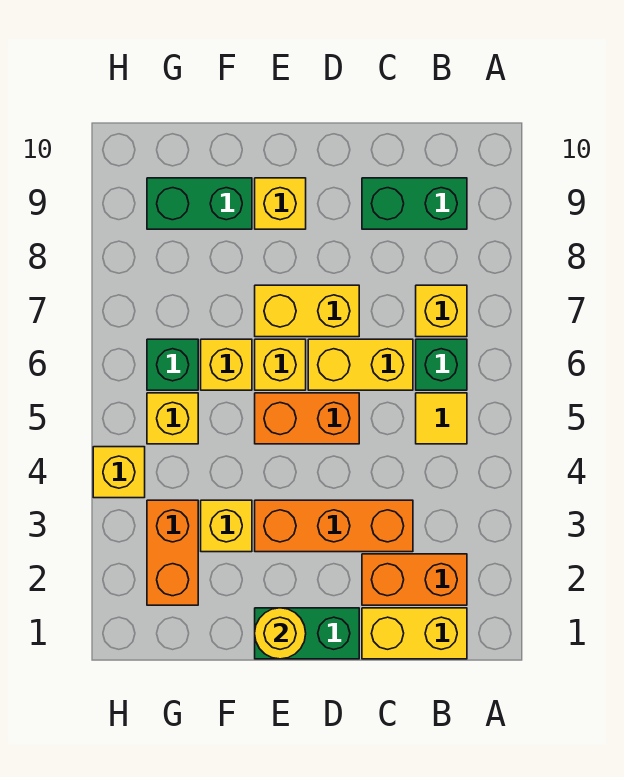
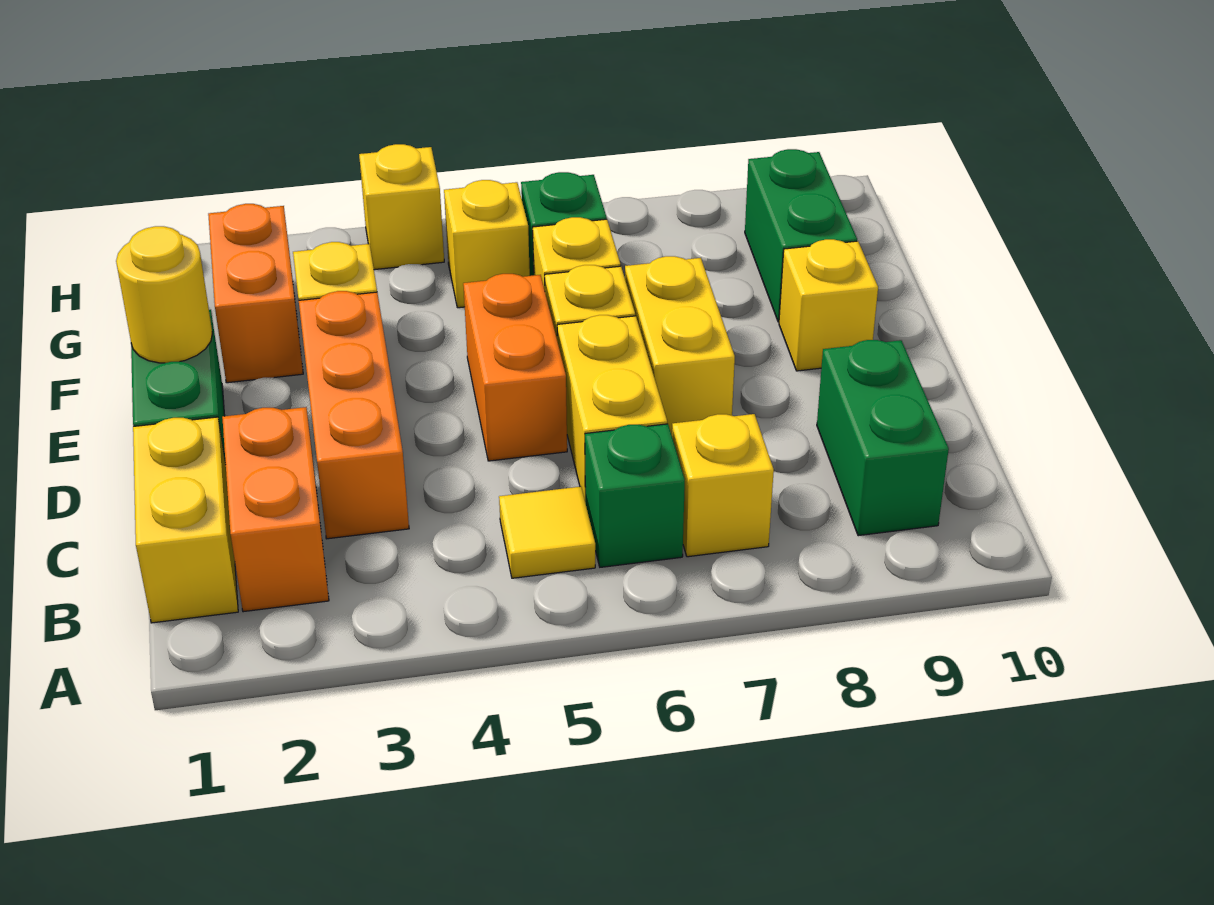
orange 1x2 brick [147,500,198,605] -> orange 1x2 brick turned to [208,204,303,383]

